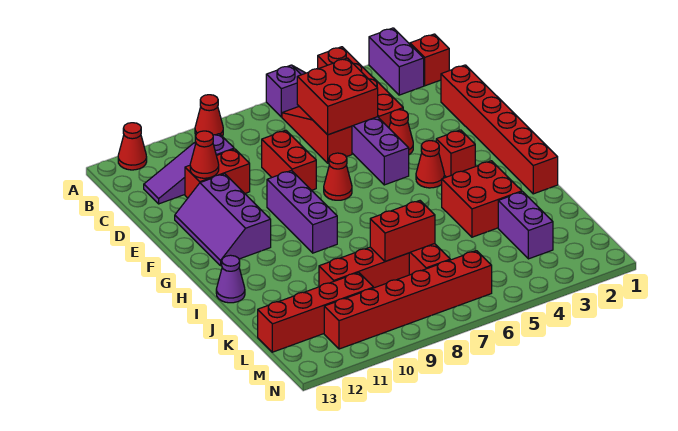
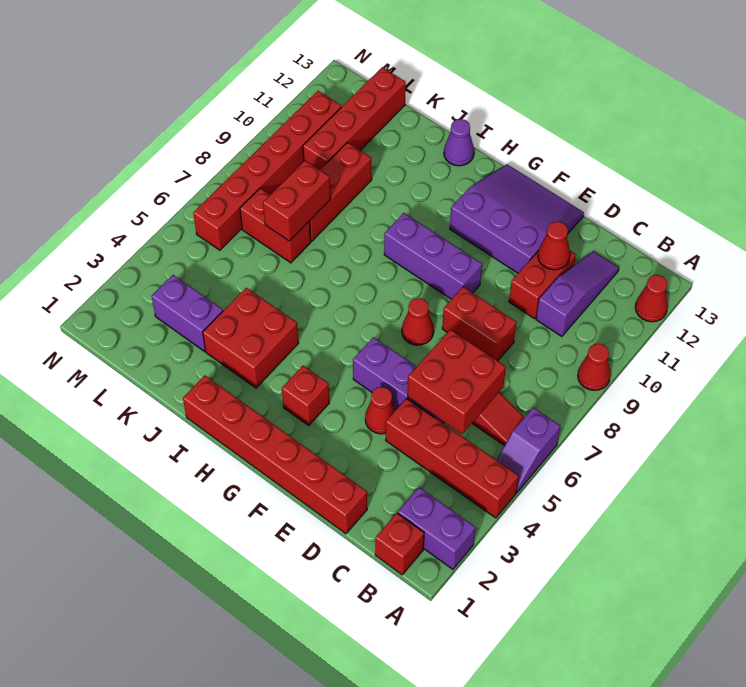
purple 2x3 slope [175,174,271,265] -> purple 3x3 slope [450,164,584,273]
red 1x1 cone [416,141,444,188] -> none

